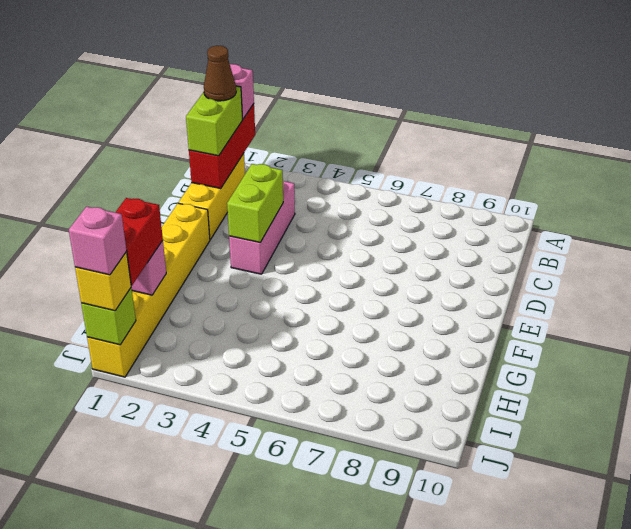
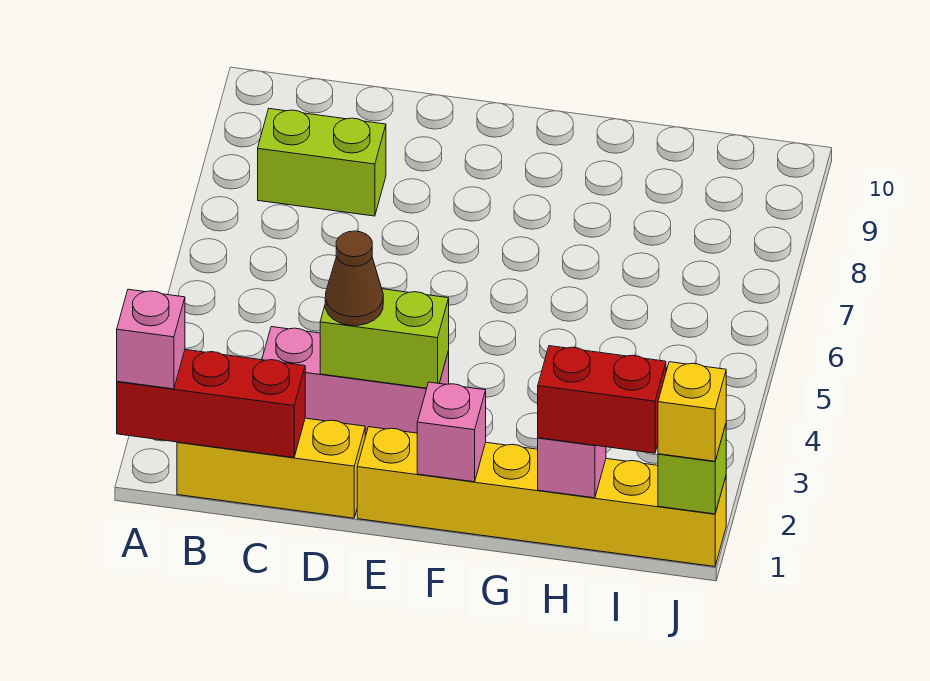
lime 1x2 brick [186,86,243,156] -> lime 1x2 brick moved to [258,109,386,216]
brown 1x1 cone [204,46,236,101] -> brown 1x1 cone moved to [325,231,383,326]
pink 1x1 brick [69,206,127,275] -> pink 1x1 brick moved to [417,382,486,482]

